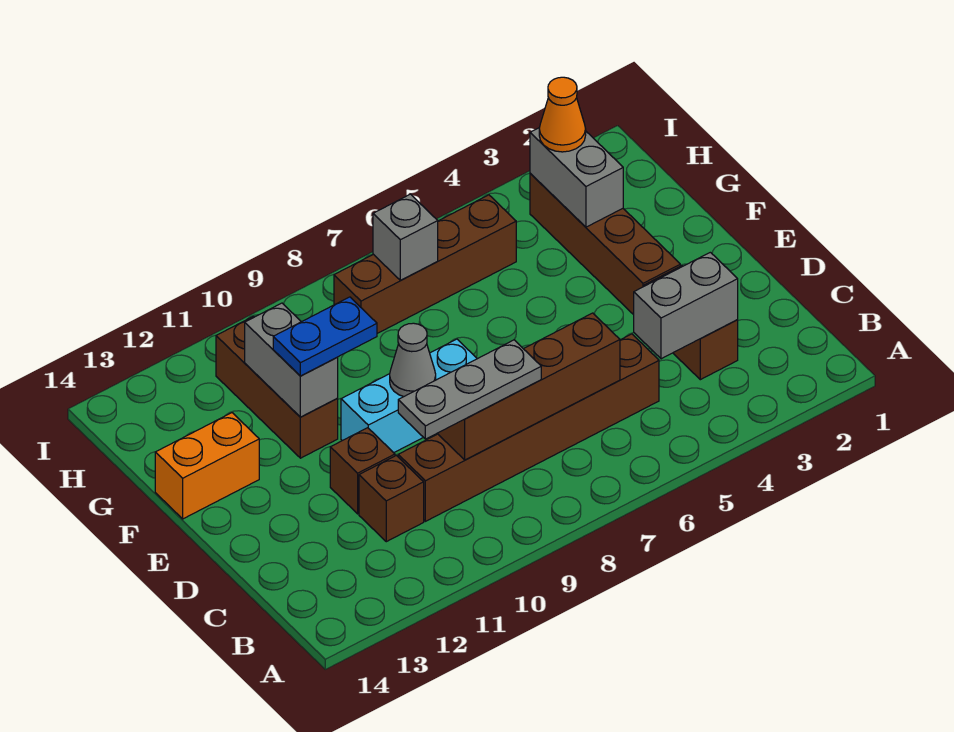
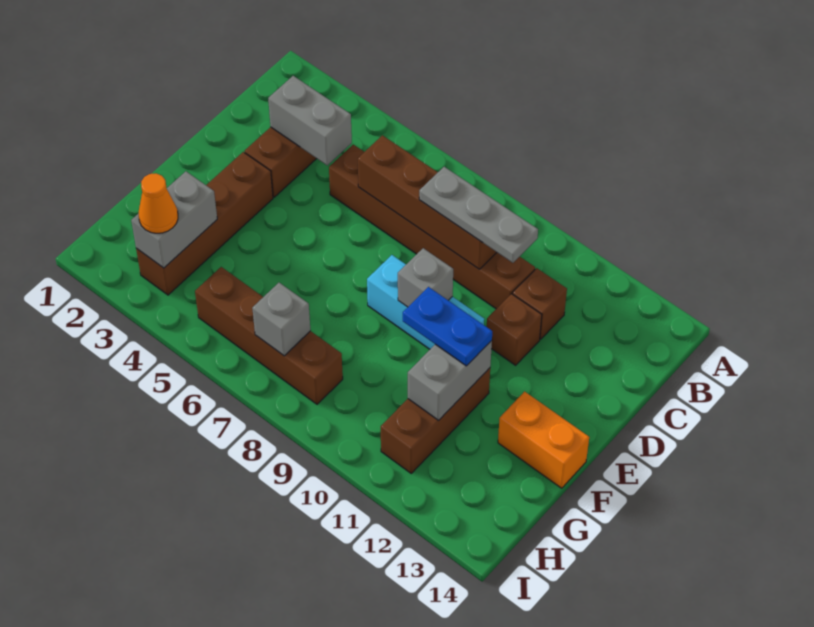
grey 1x1 cone [390,323,436,397] -> grey 1x1 brick [398,248,453,307]

